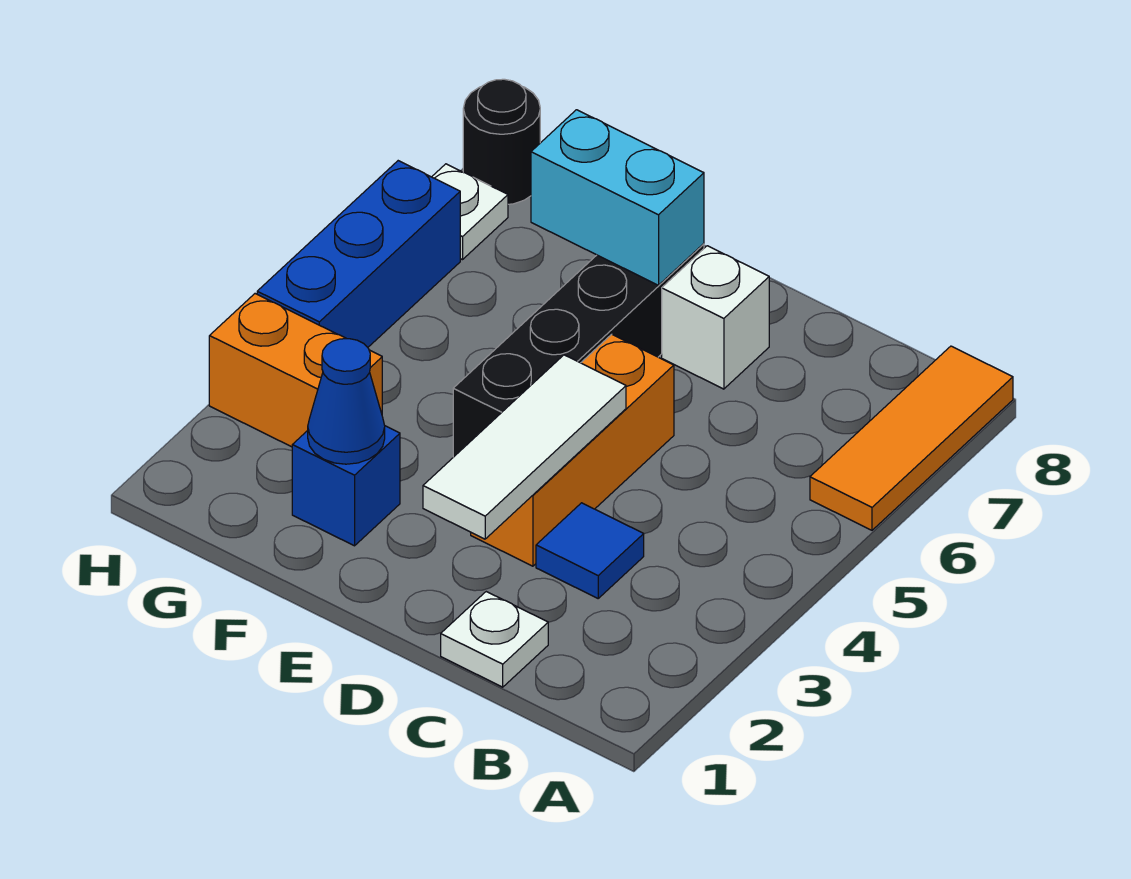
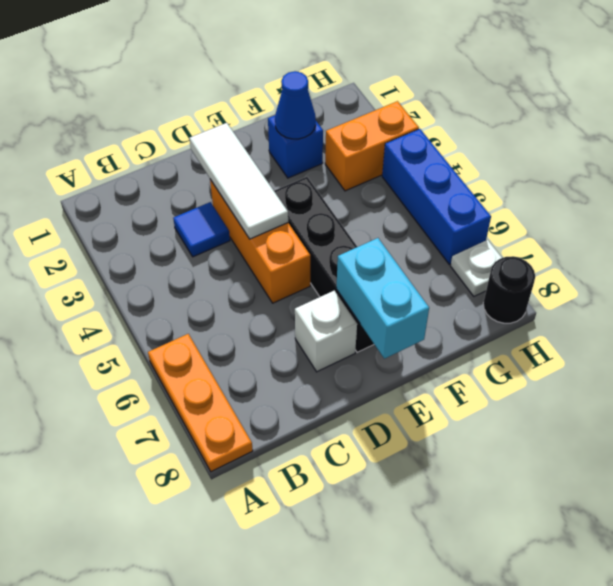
orange 1x3 tile [810,346,1013,530] -> orange 1x3 plate [148,334,253,472]
white 1x1 plate [441,592,548,687] -> none
cyan 1x2 brick [531,110,704,285] -> cyan 1x2 brick turned to [336,238,429,359]

